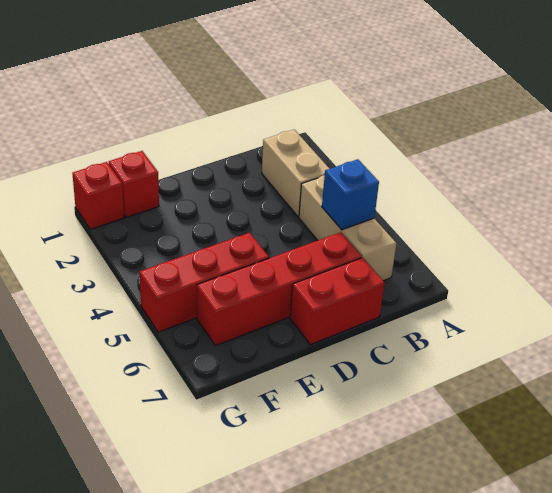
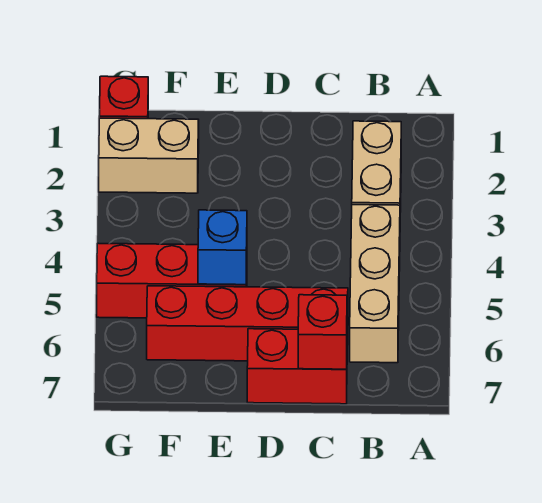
blue 1x1 brick [322,159,379,230] -> blue 1x1 brick moved to [198,210,247,285]
red 1x1 brick [109,151,159,217] -> red 1x1 brick moved to [298,295,347,369]
none -> tan 1x2 brick [99,118,199,193]

